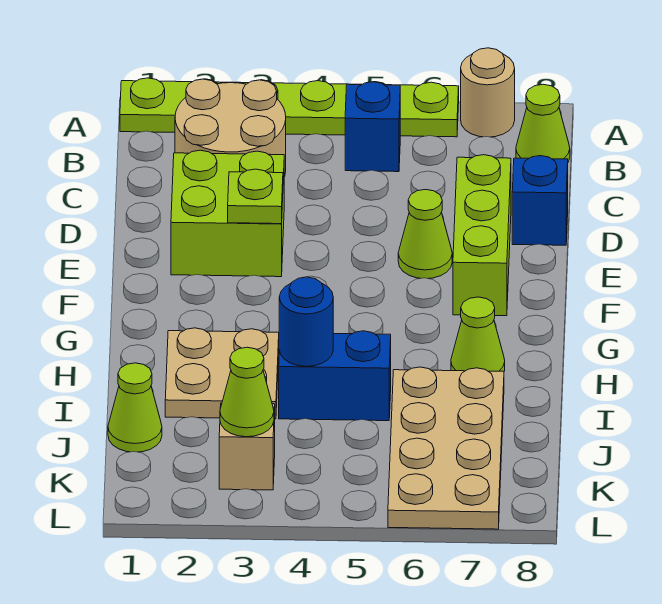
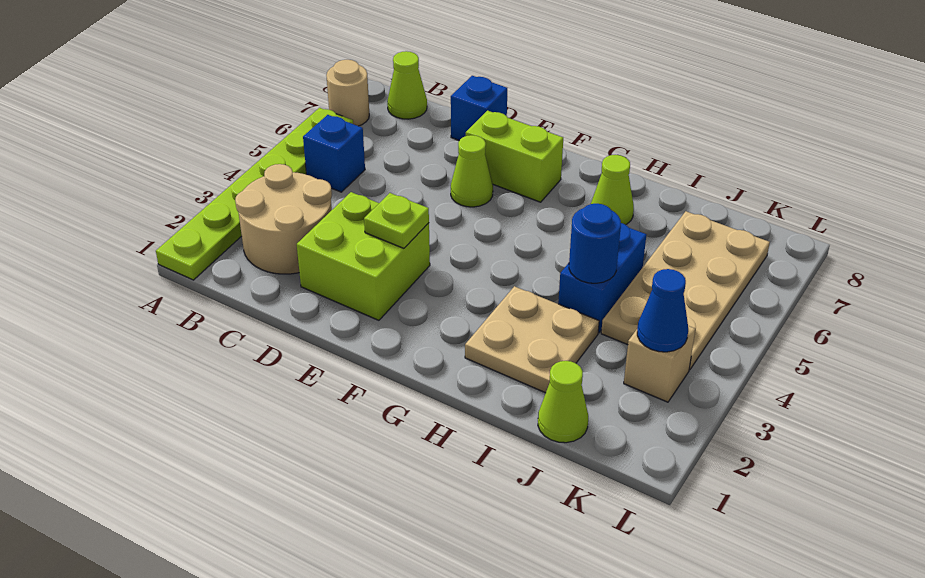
lime 1x3 brick [453,155,511,316] -> lime 1x2 brick [466,111,563,202]
tan 2x4 plate [388,367,504,529] -> tan 2x4 plate turned to [601,211,770,370]
lime 1x1 cone [220,347,274,437] -> blue 1x1 cone [637,269,688,352]

